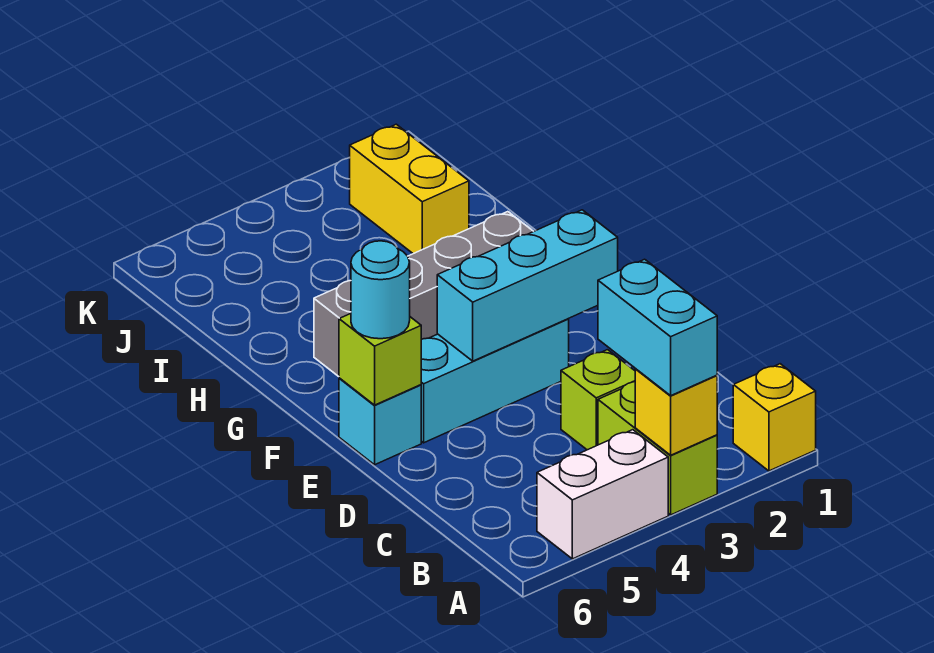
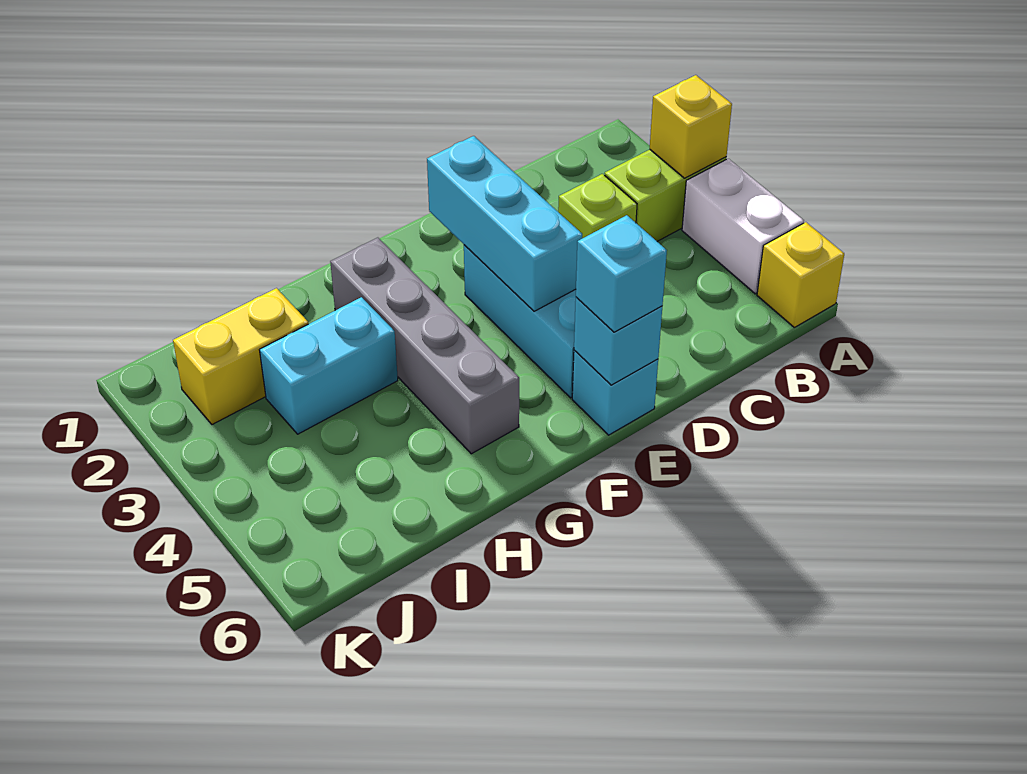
yellow 1x1 brick [733,364,816,471] -> yellow 1x1 brick moved to [757,222,844,327]
cyan 1x2 brick [598,259,717,396] -> cyan 1x2 brick moved to [260,297,398,434]
lime 1x1 brick [339,314,421,405] -> cyan 1x1 brick [574,297,662,385]
cyan 1x1 round brick [351,241,410,339] -> cyan 1x1 brick [576,215,667,332]

